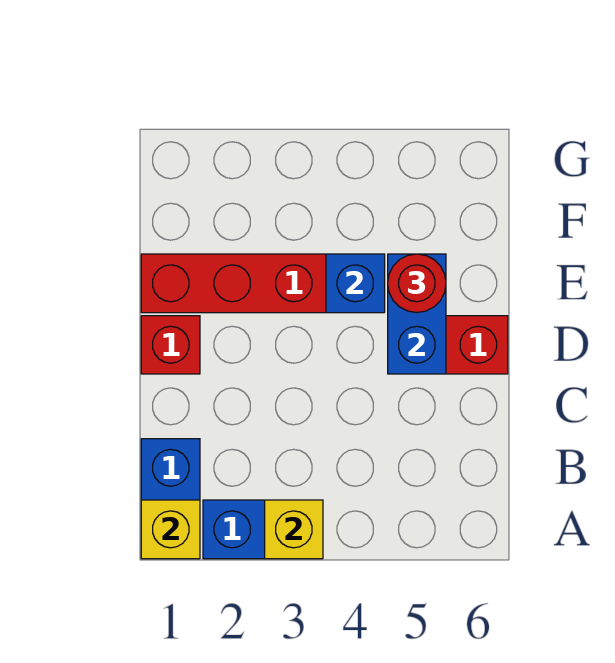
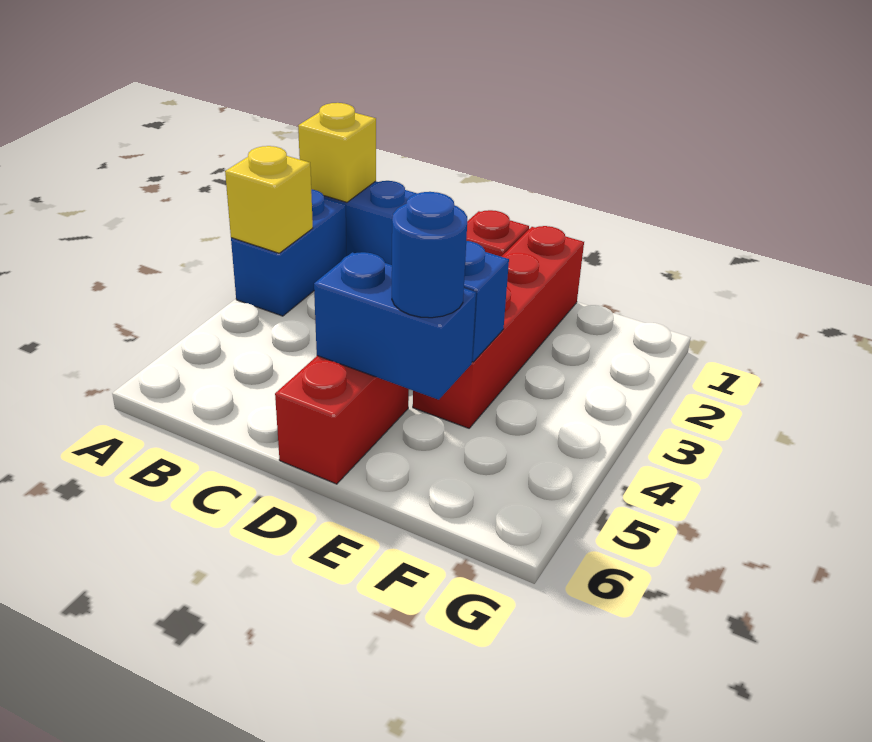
red 1x1 round brick [388,254,446,313] -> blue 1x1 round brick [392,192,467,318]

